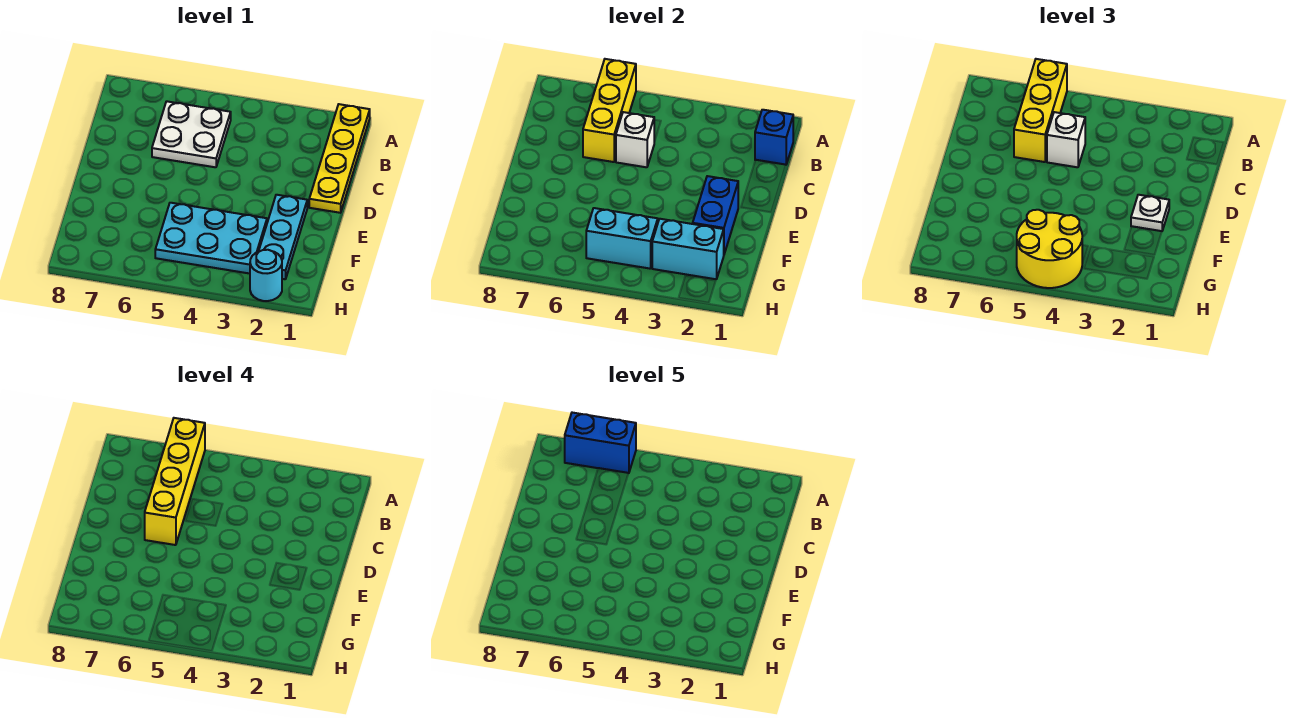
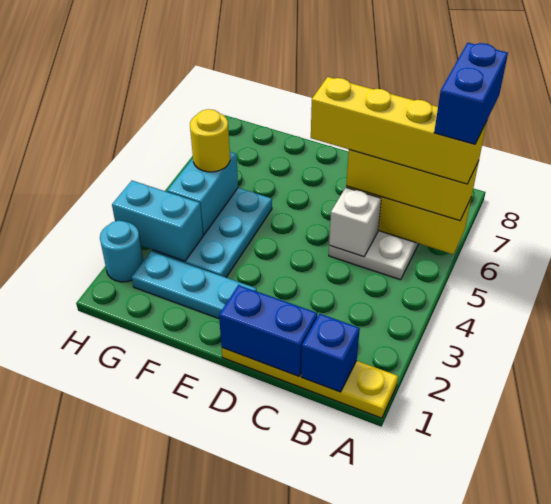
white 1x1 brick [1047,112,1085,167] -> none
blue 1x2 brick [693,176,738,254] -> blue 1x2 brick moved to [219,285,317,376]
white 1x1 plate [1131,195,1169,231] -> none
cyan 1x2 brick [652,219,724,279] -> cyan 1x2 brick turned to [112,181,203,261]
yellow 2x2 round brick [1017,210,1082,288] -> yellow 1x1 round brick [190,109,230,172]

